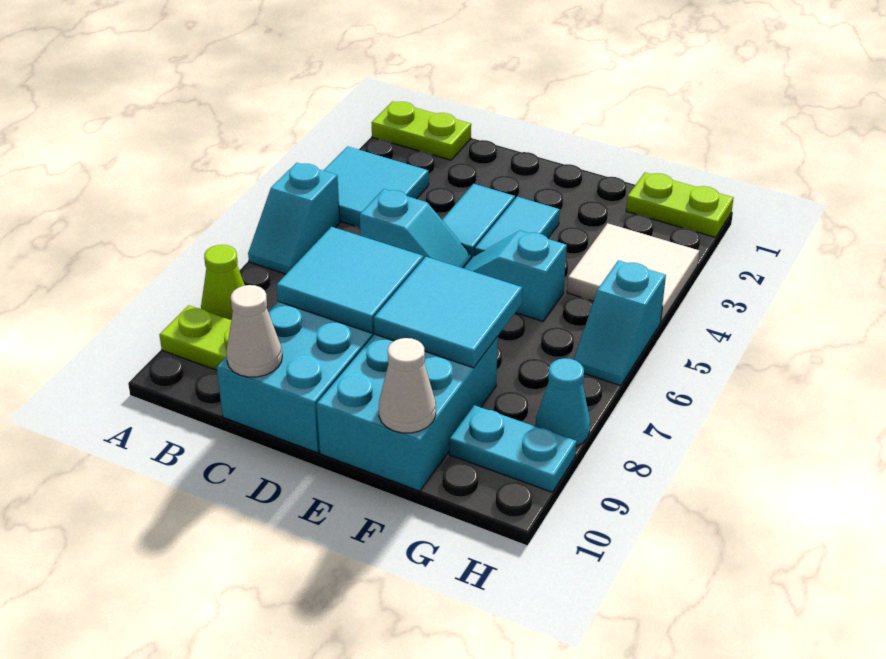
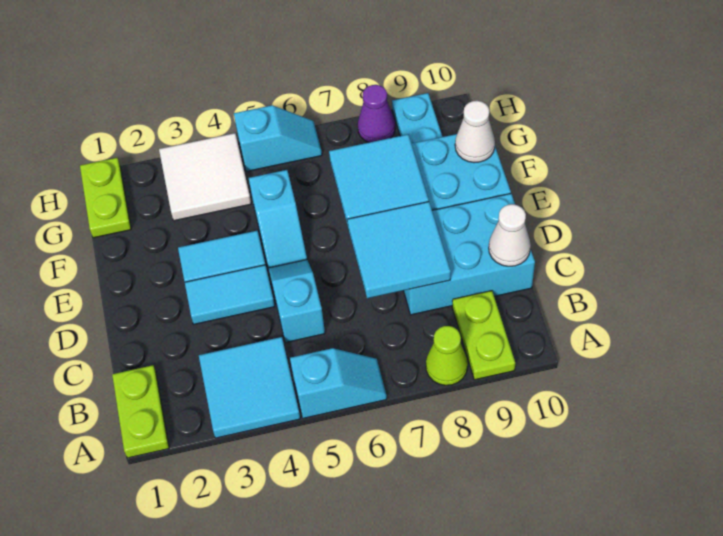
cyan 1x1 cone [536,358,590,446] -> purple 1x1 cone [358,85,395,142]

